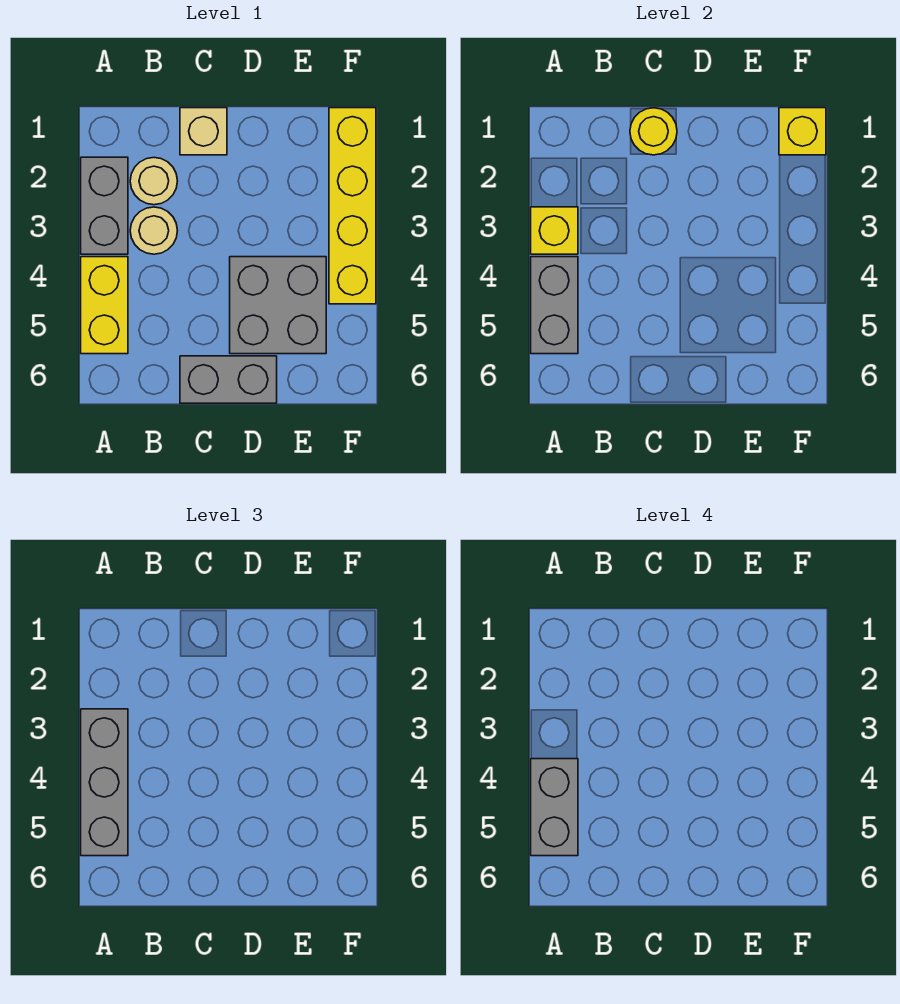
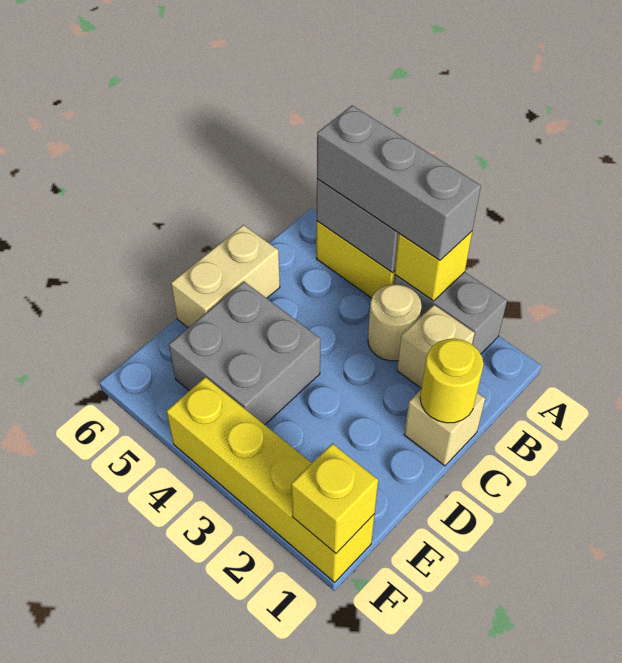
grey 1x2 brick [531,759,578,856] -> none
tan 1x1 round brick [130,158,177,205] -> tan 1x1 brick [397,305,475,389]
grey 1x2 brick [180,356,277,403] -> tan 1x2 brick [171,225,280,328]

